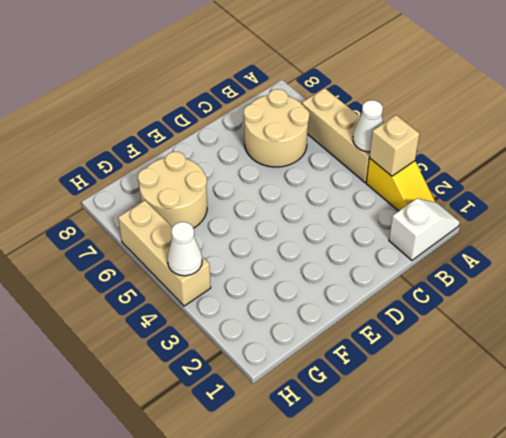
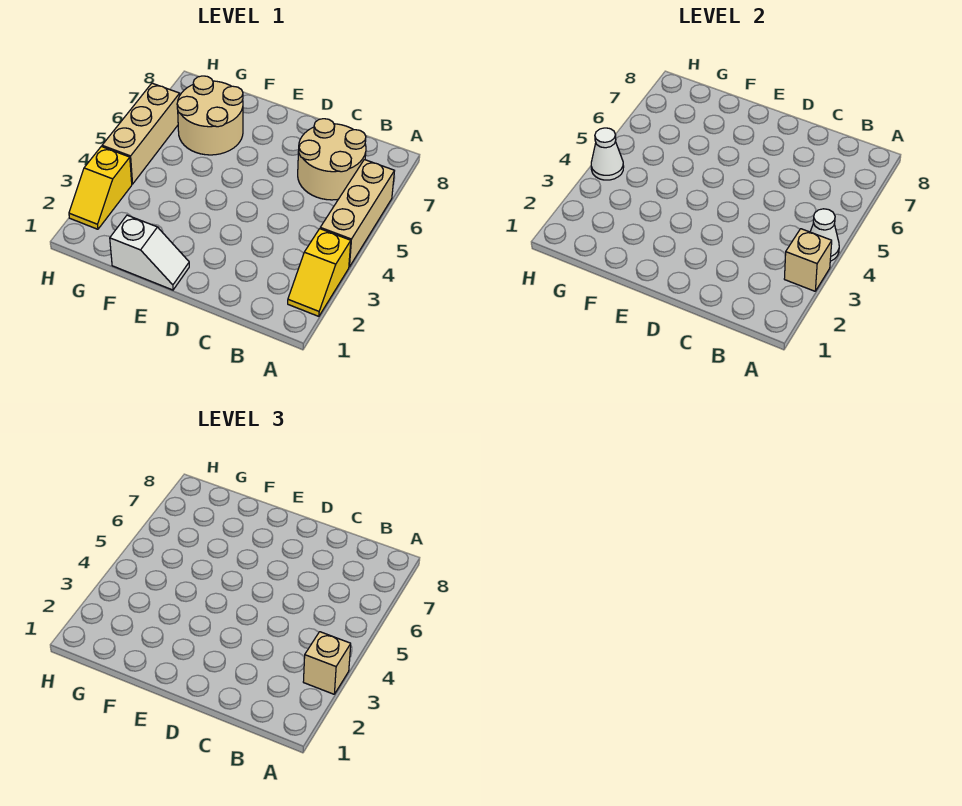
white 1x2 slope [389,199,460,260] -> white 1x2 slope moved to [110,215,189,290]
none -> tan 1x1 brick [303,632,351,694]
none -> yellow 1x2 slope [69,146,132,229]

